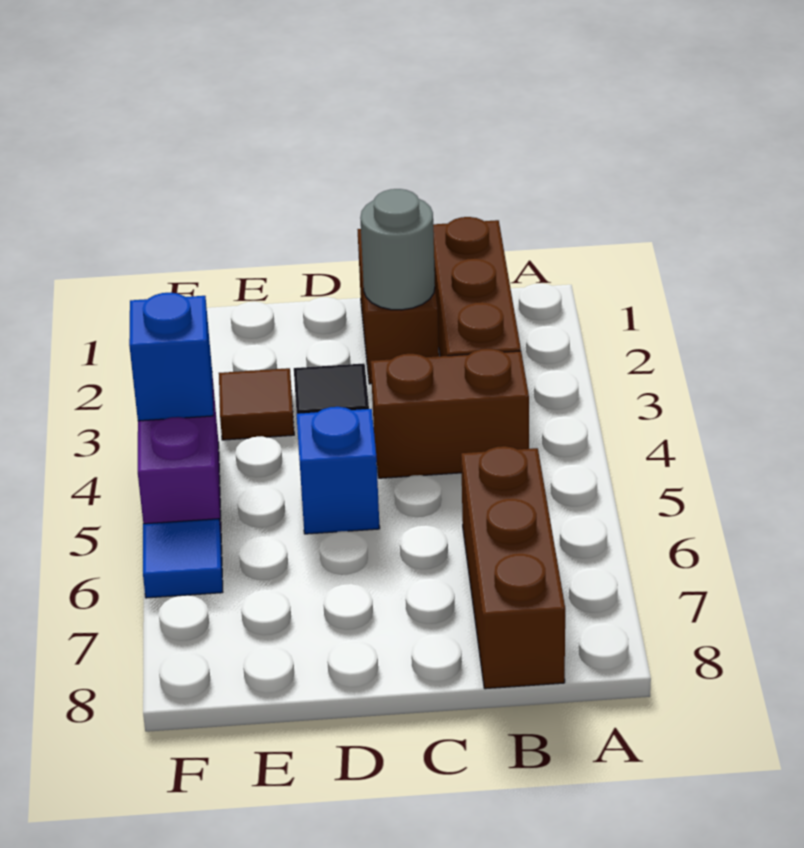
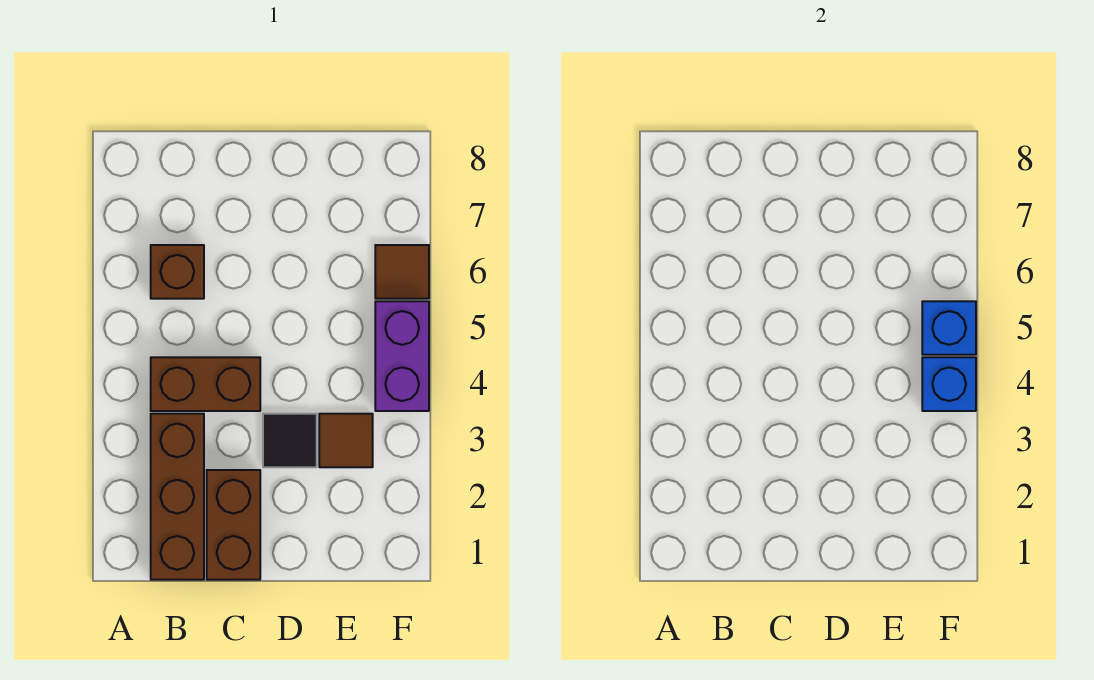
brown 1x3 brick [461,446,565,689] -> brown 1x1 brick [151,245,204,299]
grey 1x1 round brick [360,189,435,310] -> none
blue 1x1 brick [297,407,380,534] -> blue 1x1 brick moved to [922,301,976,355]
blue 1x1 tile [143,519,223,598] -> brown 1x1 tile [375,245,429,299]

